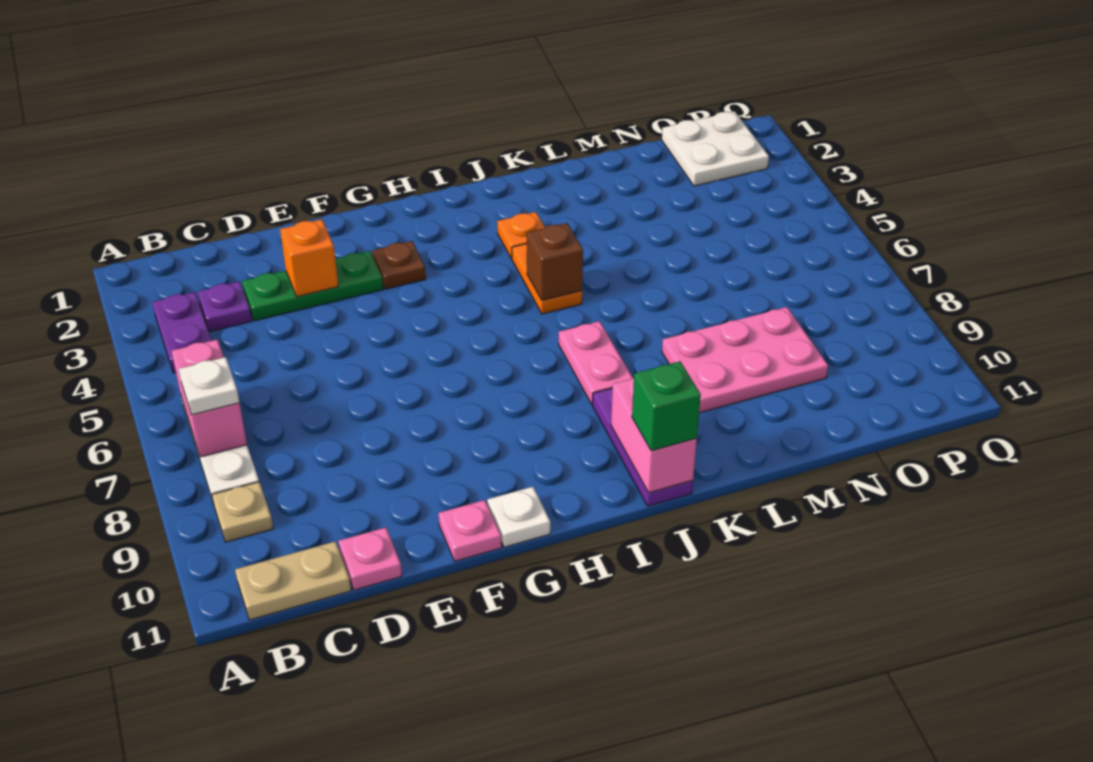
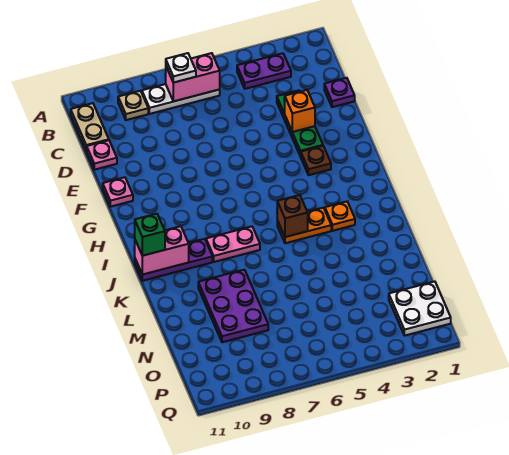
purple 1x1 plate [198,282,252,332] -> purple 1x1 plate moved to [324,78,355,107]
white 1x1 plate [487,487,550,547] -> none
pink 2x3 plate [662,307,828,413] -> purple 2x3 plate [198,270,268,342]

